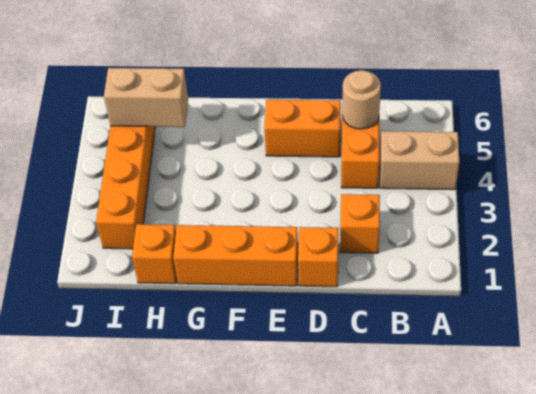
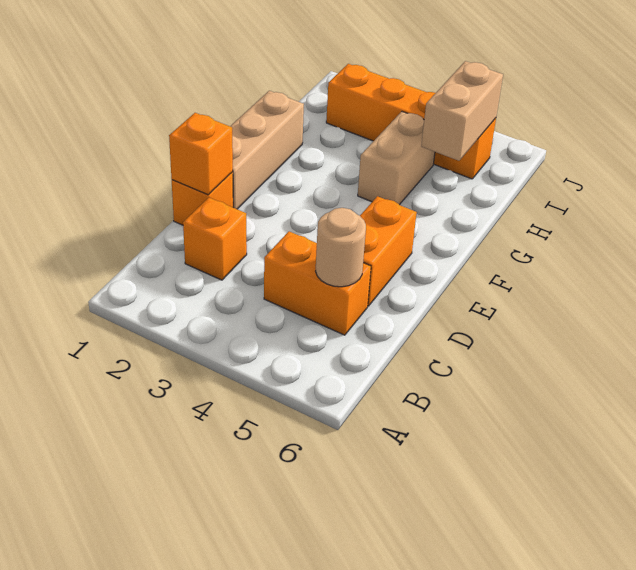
tan 1x2 brick [380,131,459,190] -> tan 1x2 brick moved to [358,112,435,205]
orange 1x3 brick [173,225,298,286] -> tan 1x3 brick [230,91,304,209]
orange 1x1 brick [132,224,177,284] -> orange 1x1 brick moved to [169,113,233,195]

